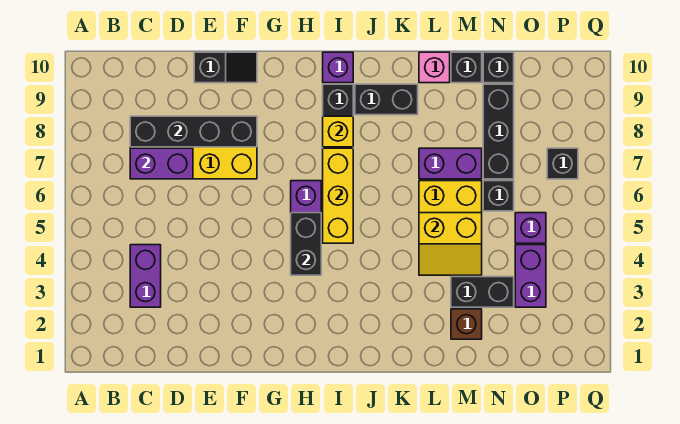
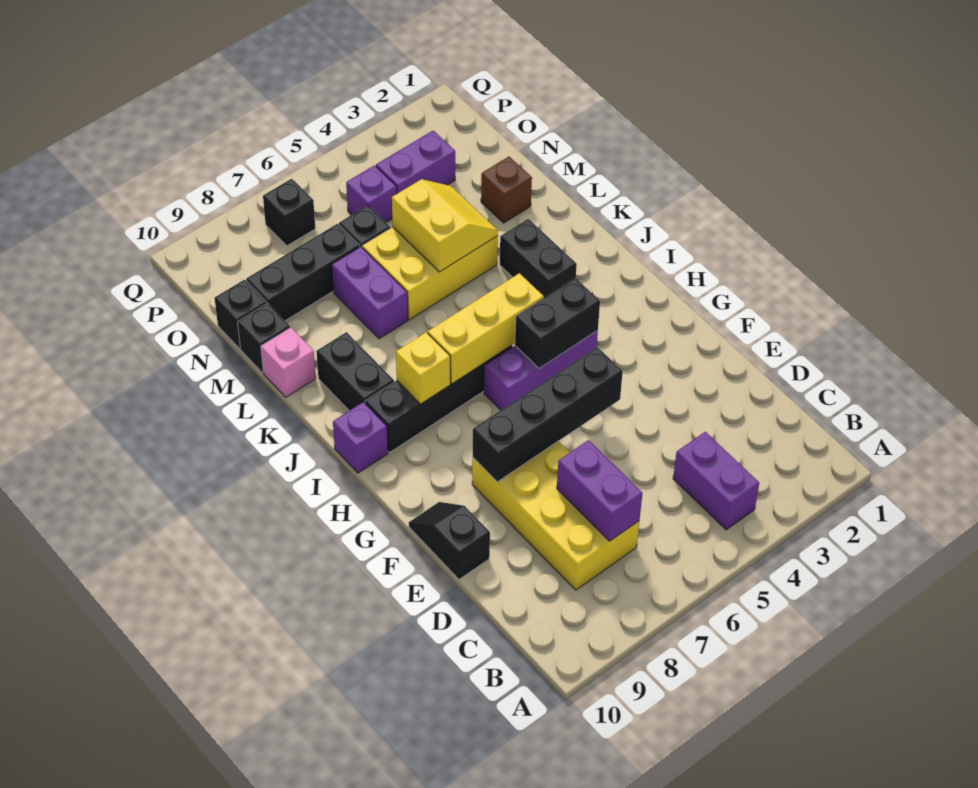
purple 1x2 brick [130,245,161,307] -> purple 1x2 brick turned to [673,432,759,530]
black 1x4 brick [130,116,257,147] -> black 1x4 brick turned to [473,347,623,482]
black 1x2 brick [451,277,514,307] -> black 1x2 brick moved to [500,219,577,298]

